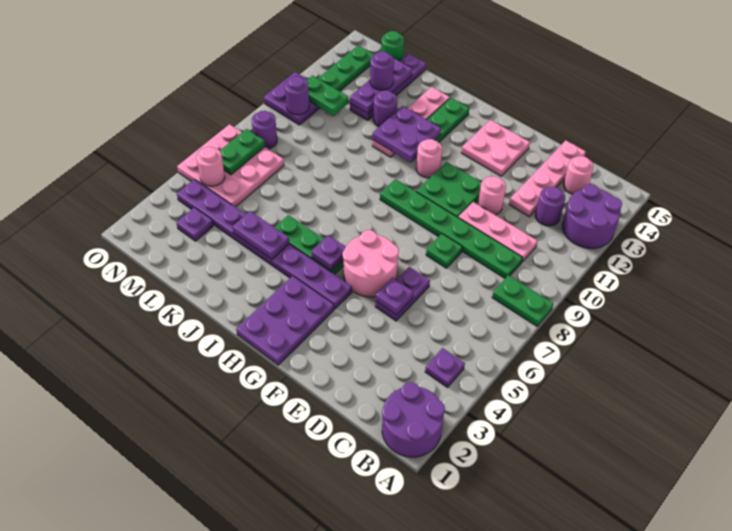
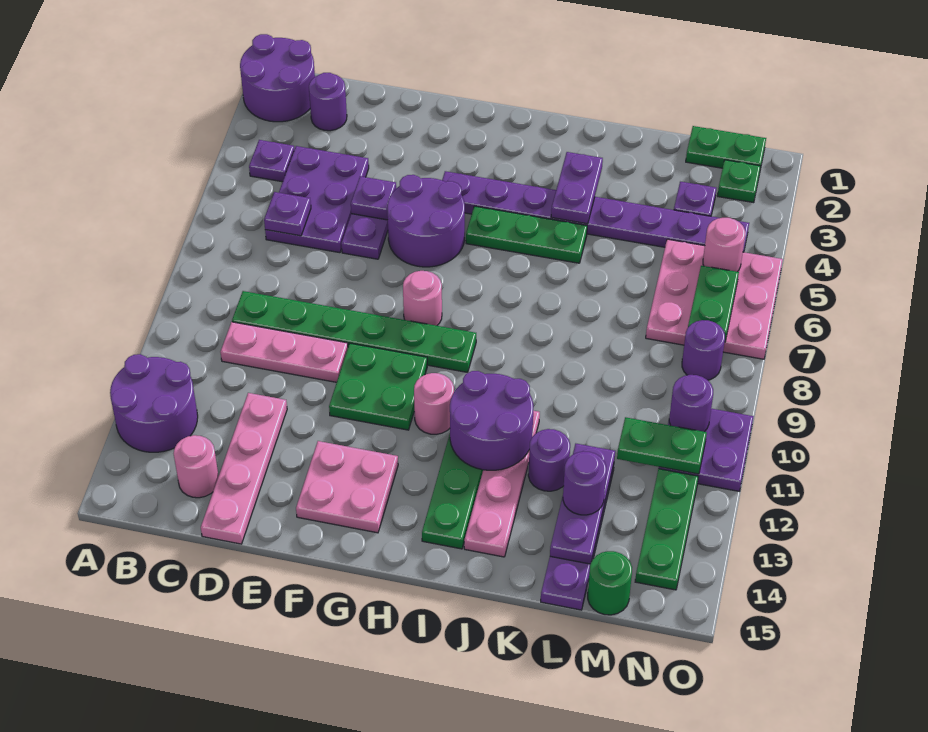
green 1x2 plate [492,275,554,326] -> green 1x2 plate moved to [686,126,766,169]
purple 1x1 round brick [535,187,565,226] -> purple 1x1 round brick moved to [309,73,347,131]
green 1x1 plate [426,234,462,268] -> green 1x1 plate moved to [718,160,761,203]
pink 1x1 round brick [478,176,506,215] -> pink 1x1 round brick moved to [403,271,442,326]
pink 2x2 round brick [343,230,399,297] -> purple 2x2 round brick [387,175,465,267]
purple 2x3 plate [236,276,334,365] -> purple 2x3 plate moved to [265,146,369,253]
purple 1x1 plate [311,235,346,271] -> purple 1x1 plate moved to [264,192,311,236]
purple 2x2 plate [372,106,441,162] -> purple 2x2 round brick [450,371,533,470]
purple 1x2 plate [232,211,289,259] -> purple 1x2 plate turned to [551,152,603,224]

